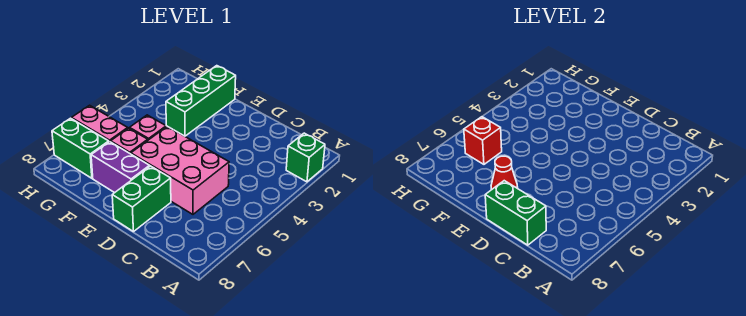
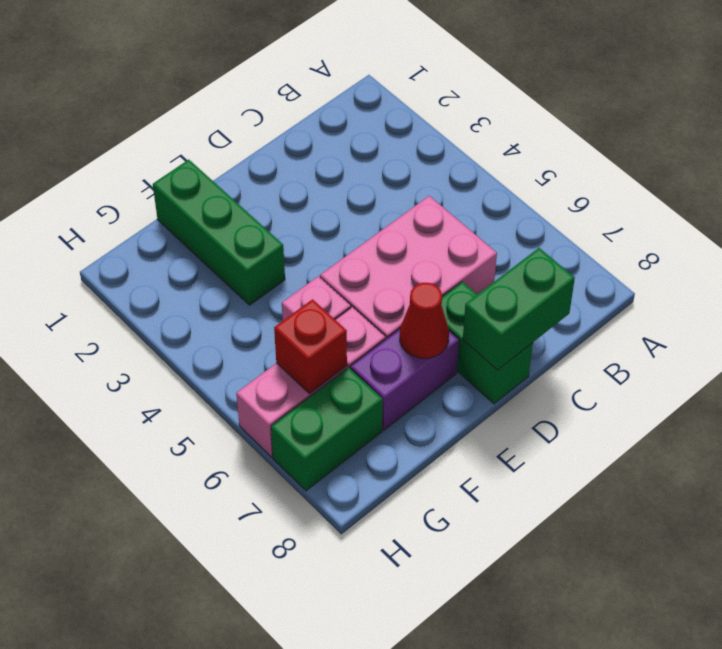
green 1x1 brick [286,133,325,182] -> none

